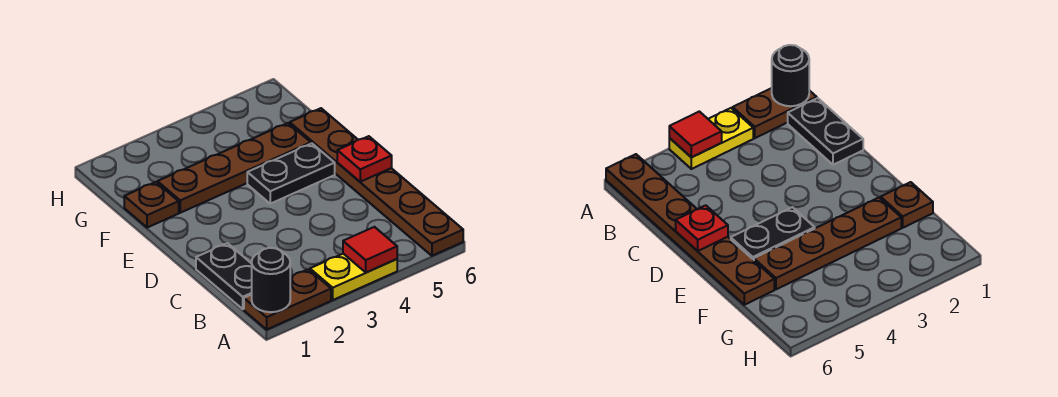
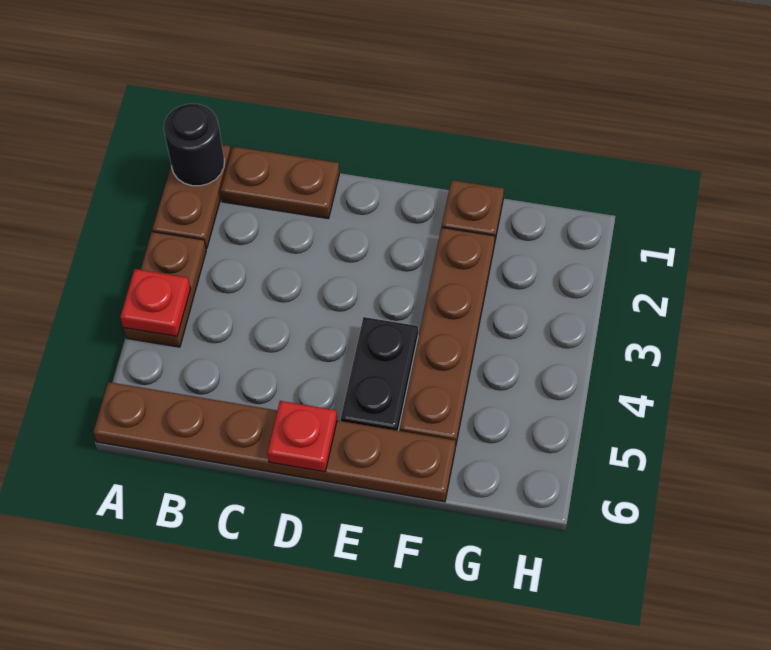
yellow 1x2 plate [310,254,397,300] -> brown 1x2 plate [124,232,206,347]
red 1x1 tile [343,227,397,273] -> red 1x1 plate [120,269,191,336]
black 1x2 plate [196,243,252,309] -> brown 1x2 plate [221,147,339,219]

